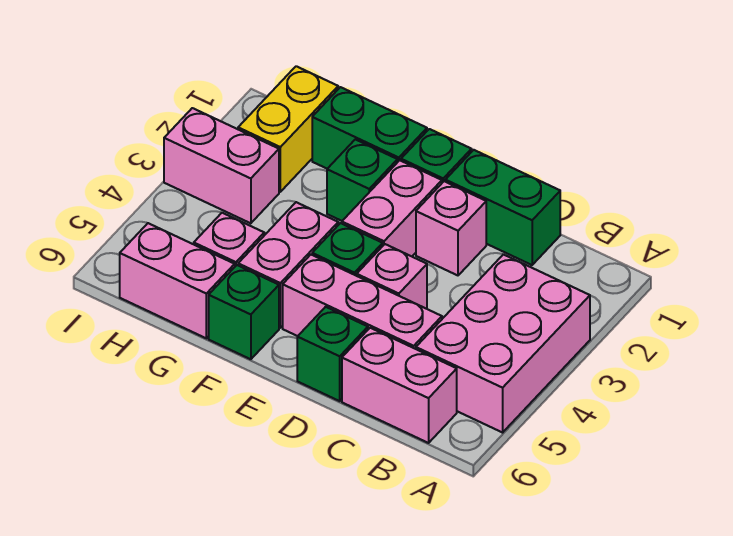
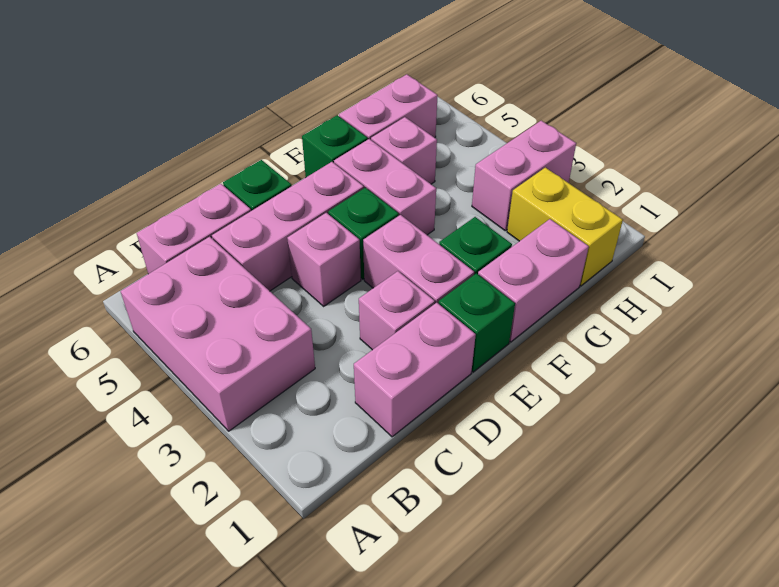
green 1x2 brick [445,150,560,265] -> pink 1x2 brick [354,303,476,437]
green 1x2 brick [312,87,427,169] -> pink 1x2 brick [478,219,589,342]

